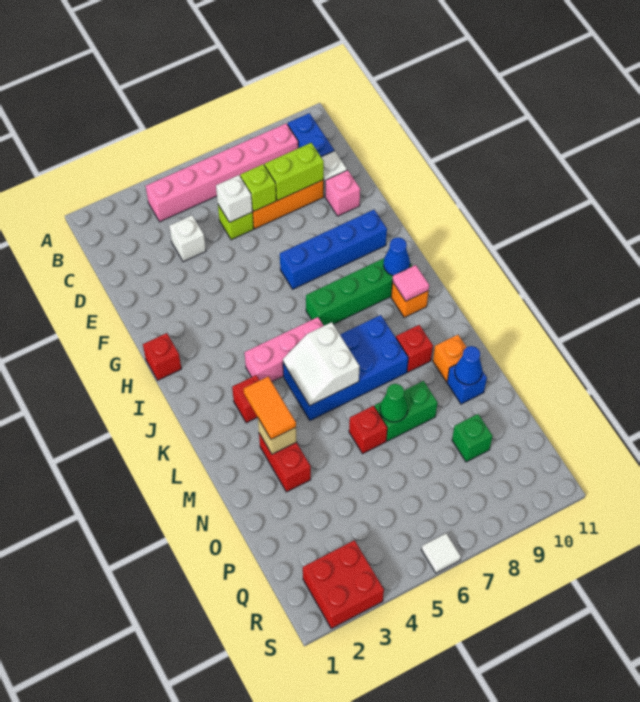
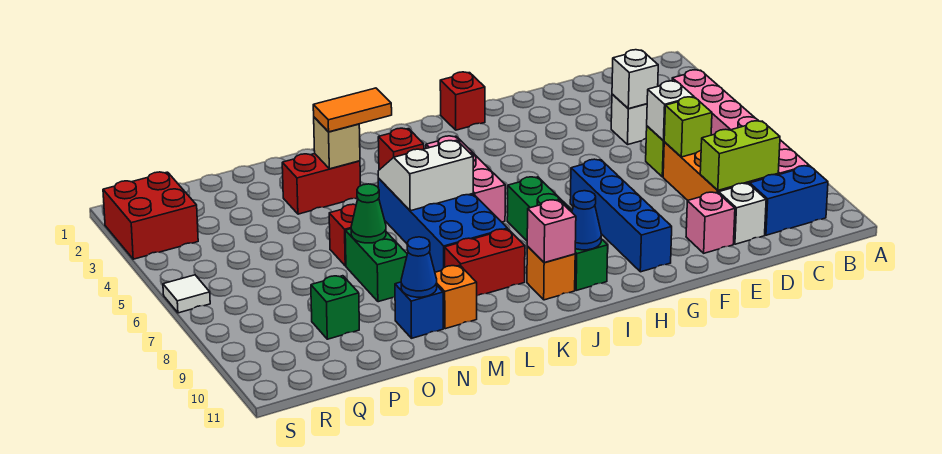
none -> white 1x1 brick [612,50,658,109]
lime 1x2 brick [265,143,324,200] -> lime 1x2 brick turned to [700,121,780,190]
pink 1x1 tile [392,265,429,301] -> pink 1x1 brick [527,200,576,263]
red 1x1 brick [396,325,433,372] -> red 1x2 brick [445,229,525,296]

